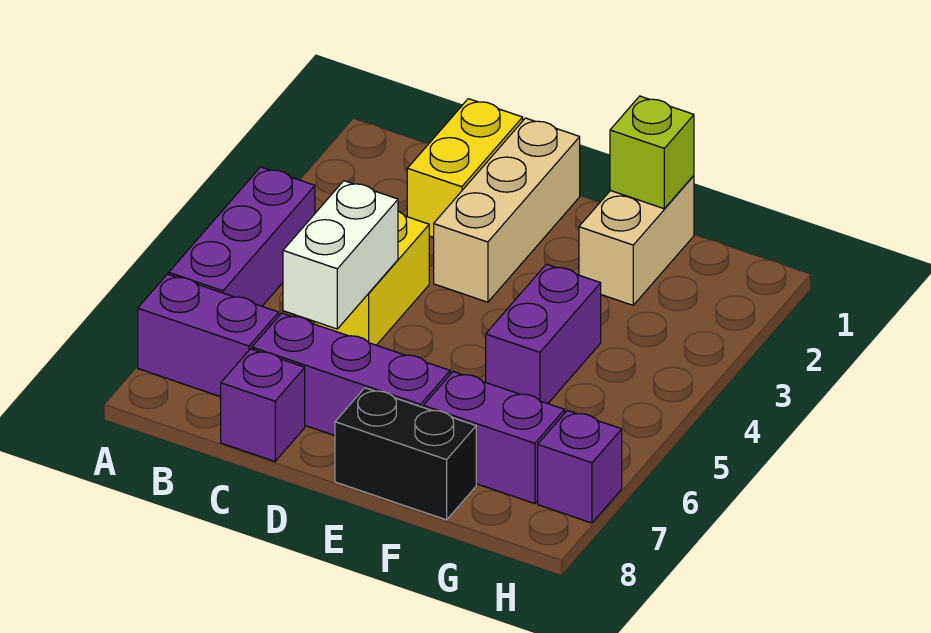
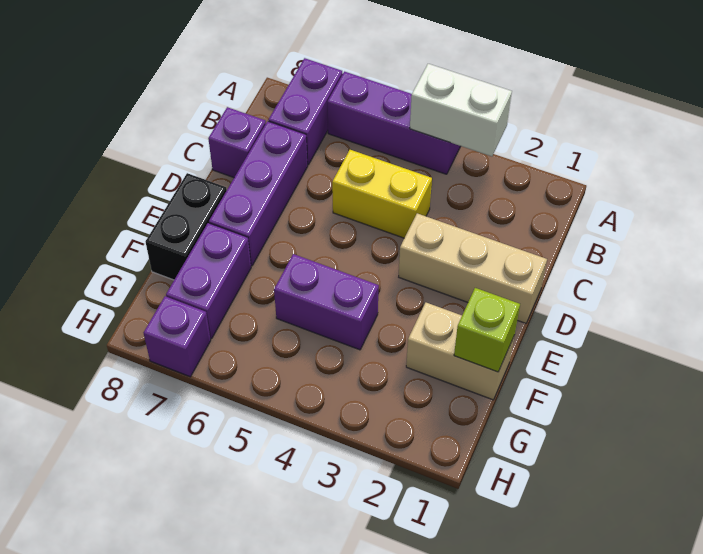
yellow 1x2 brick [407,99,523,237] -> none
white 1x2 brick [283,181,398,329] -> white 1x2 brick moved to [410,64,512,156]

